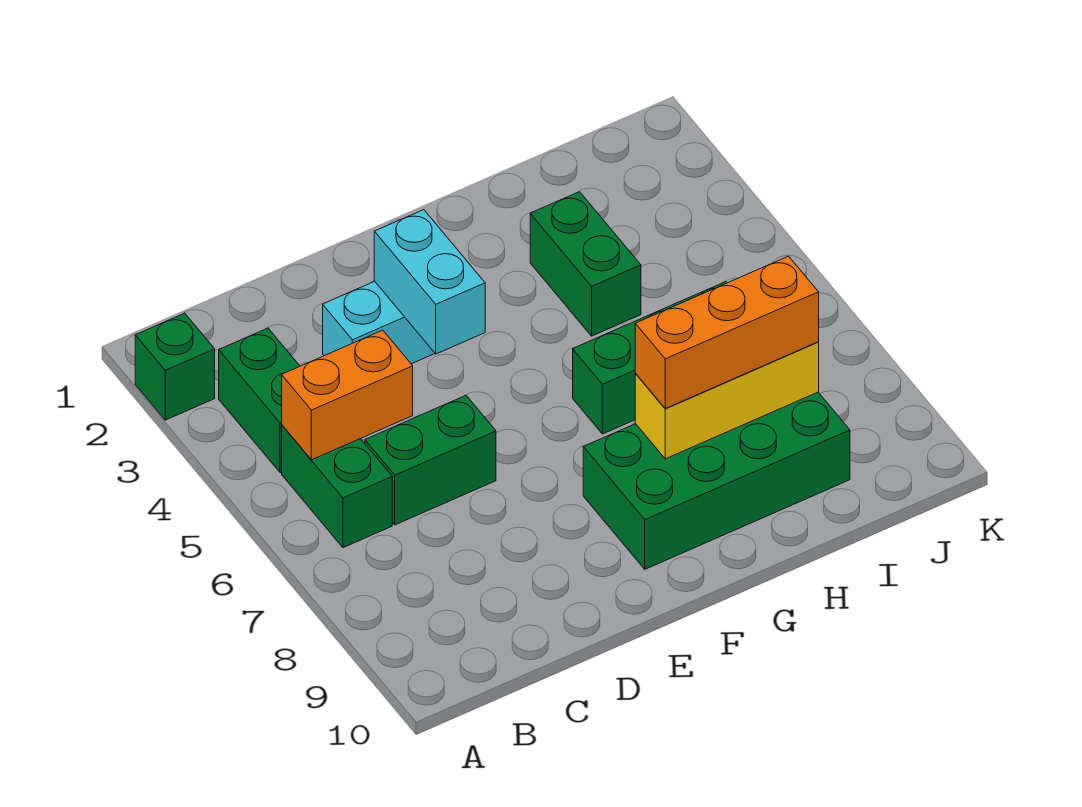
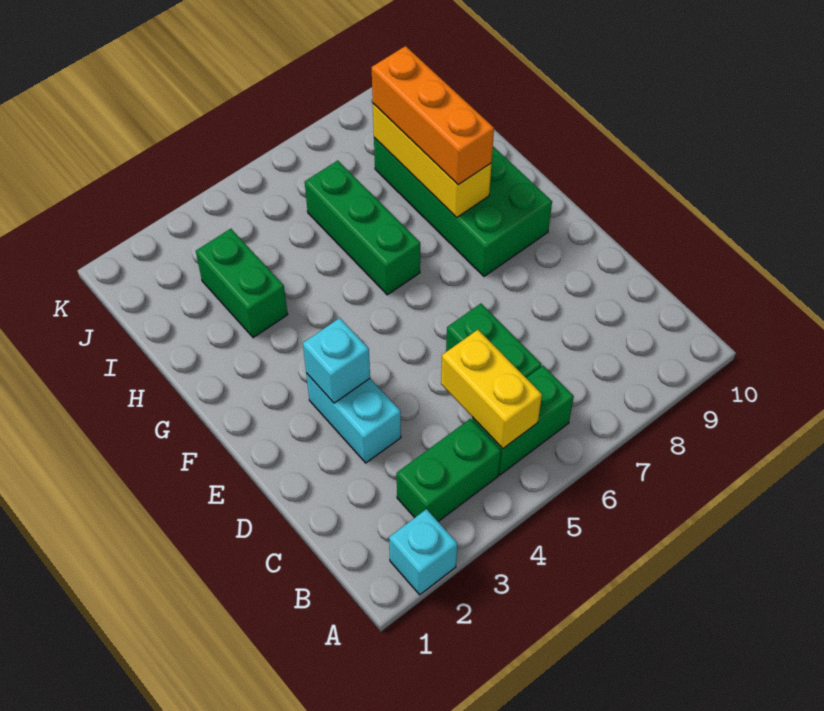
green 1x1 brick [135,313,215,420] -> cyan 1x1 brick [389,509,457,595]
orange 1x2 brick [282,330,413,460] -> yellow 1x2 brick [441,330,542,449]
cyan 1x2 brick [374,210,485,354] -> cyan 1x1 brick [303,318,370,403]
green 1x2 brick [530,192,641,336] -> green 1x2 brick turned to [196,229,288,338]

